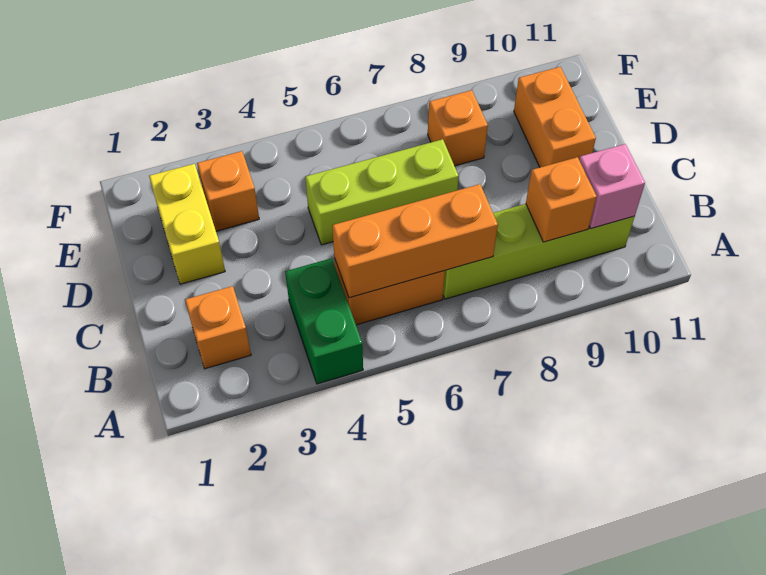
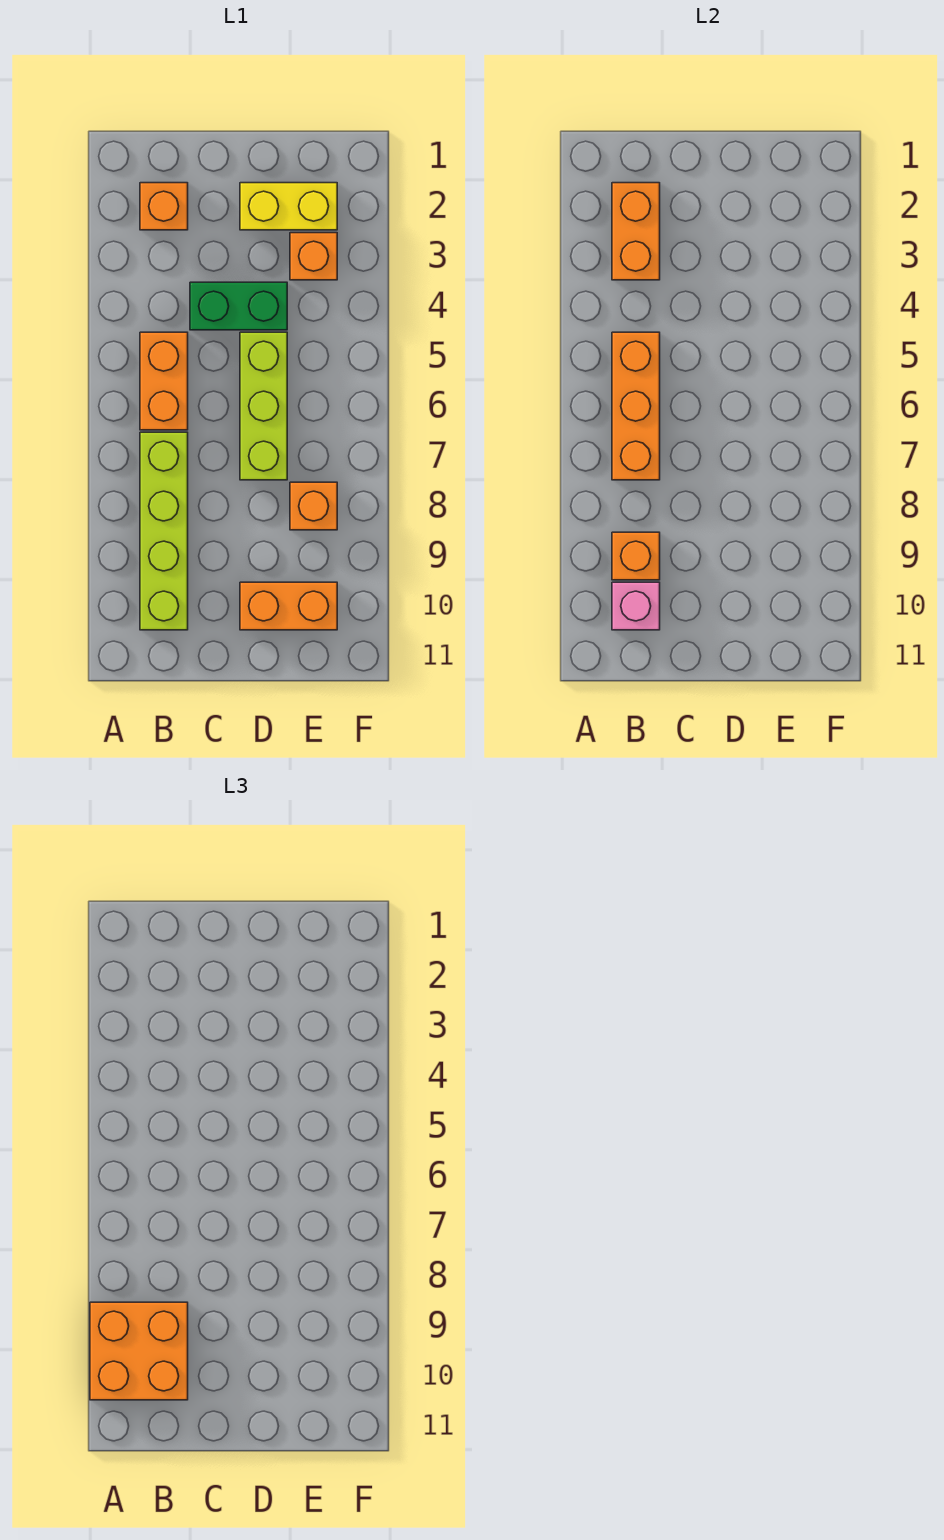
green 1x2 brick [285,258,363,384] -> green 1x2 brick moved to [190,282,287,330]
none -> orange 2x2 brick [90,1302,188,1400]
none -> orange 1x2 brick [612,183,660,280]

